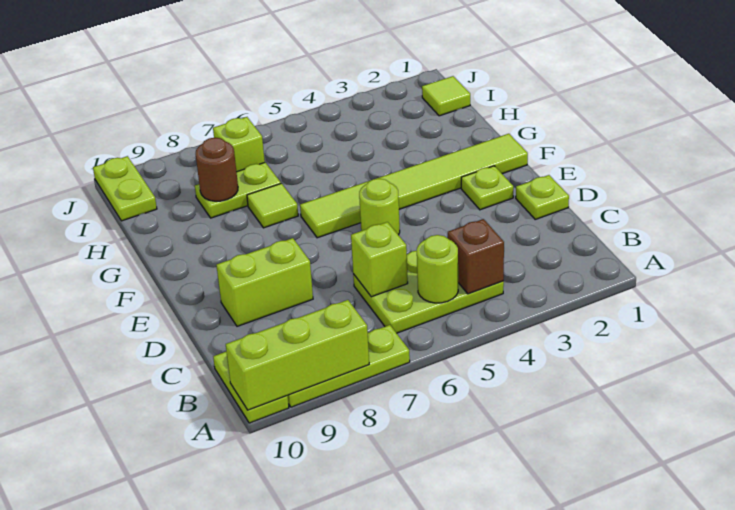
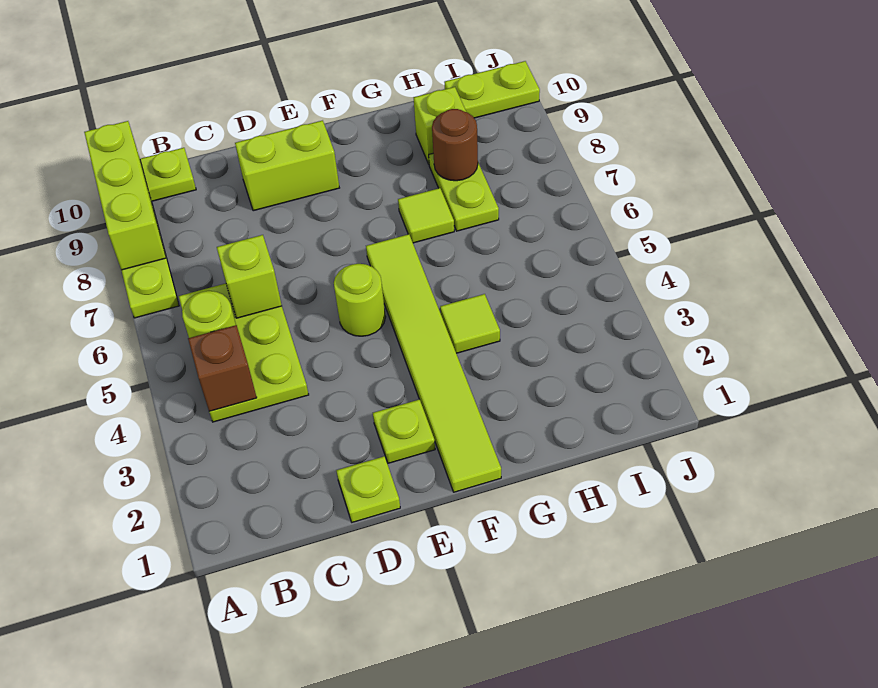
lime 1x2 brick [216,238,313,326] -> lime 1x2 brick turned to [235,120,339,211]
lime 1x1 tile [422,76,470,116] -> lime 1x1 tile moved to [440,294,500,353]
lime 1x1 brick [213,117,265,172] -> lime 1x1 brick moved to [414,87,466,164]

